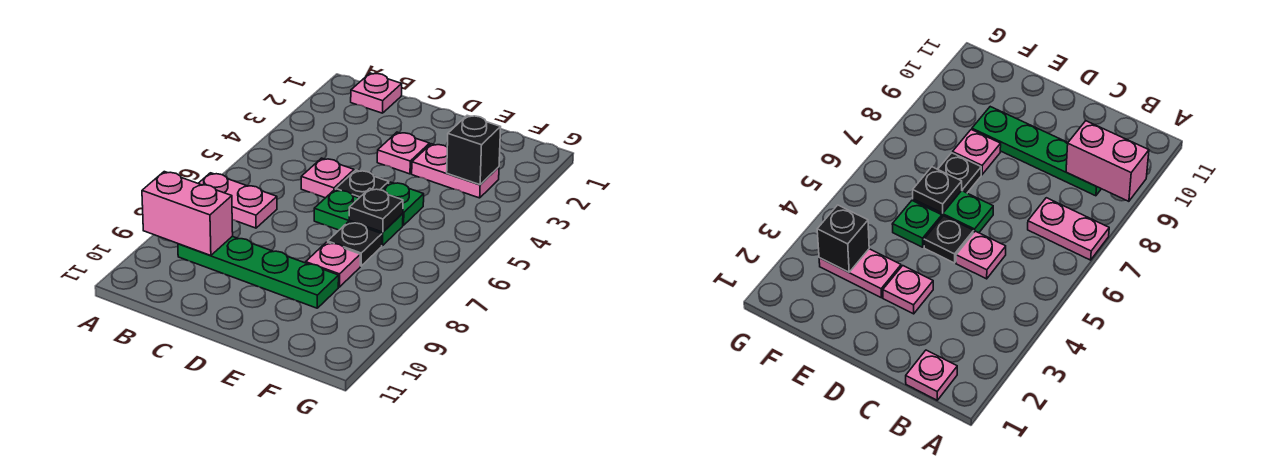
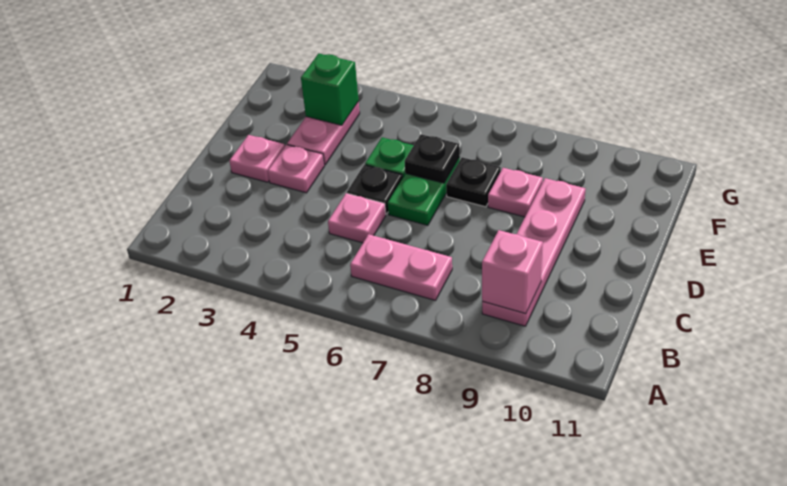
pink 1x2 plate [198,173,277,228] -> pink 1x2 plate turned to [350,234,452,300]
pink 1x2 brick [142,172,233,256] -> pink 1x1 brick [482,230,543,314]
pink 1x1 plate [351,73,402,113] -> pink 1x1 plate moved to [229,135,285,182]
green 1x4 plate [178,236,339,308] -> pink 1x4 plate [482,178,585,326]
black 1x1 brick [447,115,501,185] -> green 1x1 brick [301,53,359,125]

